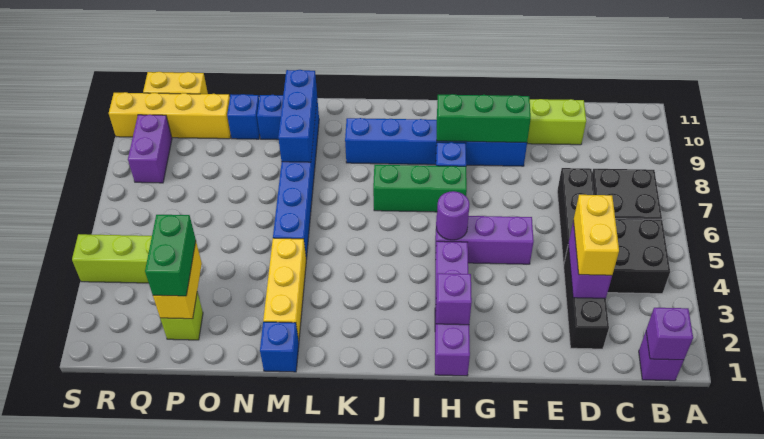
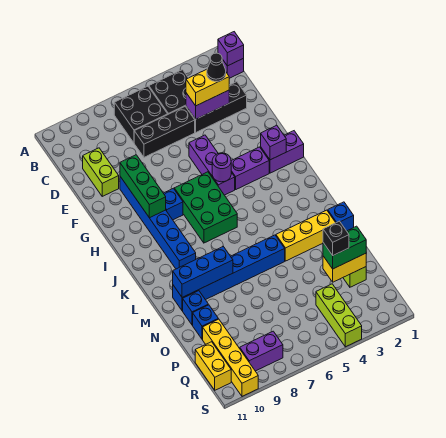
none -> black 1x1 cone [207,53,226,81]
green 1x3 brick [373,165,467,212] -> green 2x3 brick [174,172,237,243]
none -> black 1x1 brick [323,221,349,255]

